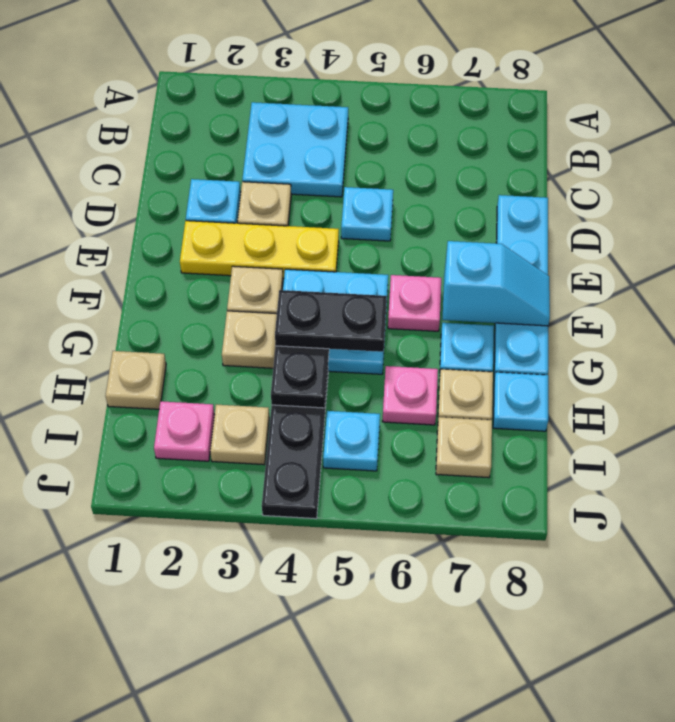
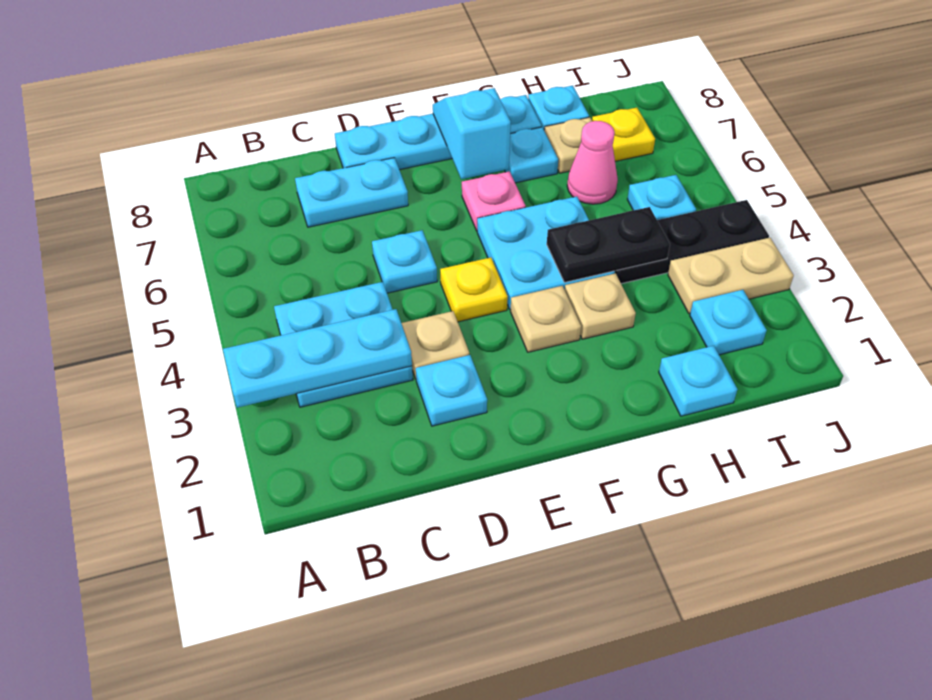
none -> cyan 1x3 plate [223,309,412,408]
none -> cyan 1x2 plate [295,158,408,227]
yellow 1x3 plate [180,221,339,278] -> yellow 1x1 plate [440,258,508,322]
black 1x2 plate [275,290,387,352] -> none
tan 1x1 plate [105,351,166,409] -> cyan 1x1 plate [659,346,737,416]
pink 1x1 plate [382,366,438,425] -> pink 1x1 cone [567,121,618,204]
pink 1x1 plate [154,401,215,461] -> cyan 1x1 plate [690,290,767,355]
tan 1x1 plate [210,405,269,465] -> tan 1x2 plate [668,238,794,314]
tan 1x1 plate [436,417,492,478] -> yellow 1x1 plate [592,108,655,161]

